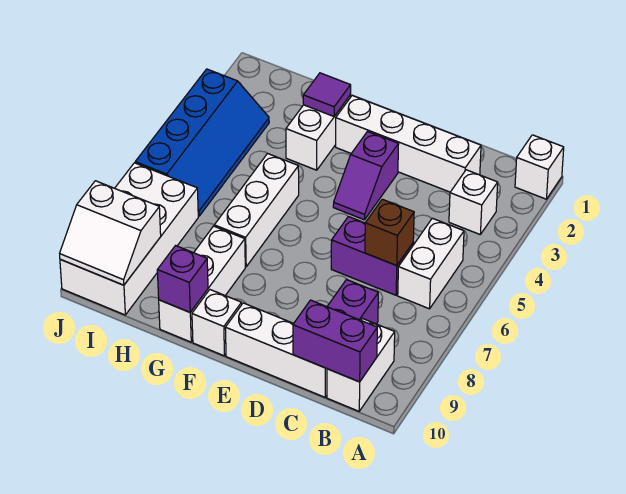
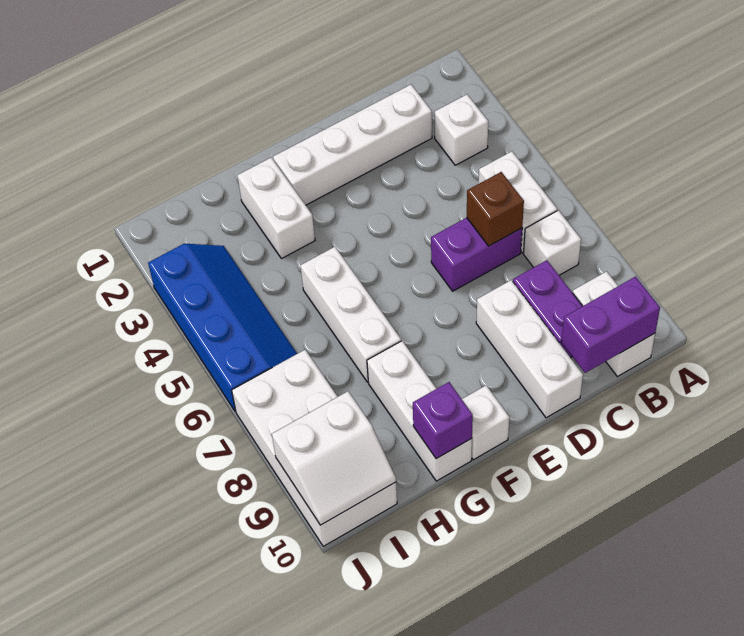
white 1x1 brick [515,135,564,199] -> white 1x1 brick moved to [523,210,581,275]
white 1x3 brick [225,303,327,397] -> white 1x3 brick turned to [476,280,583,418]
purple 1x2 slope [333,132,399,220] -> none
purple 1x1 tile [303,73,351,116] -> none

